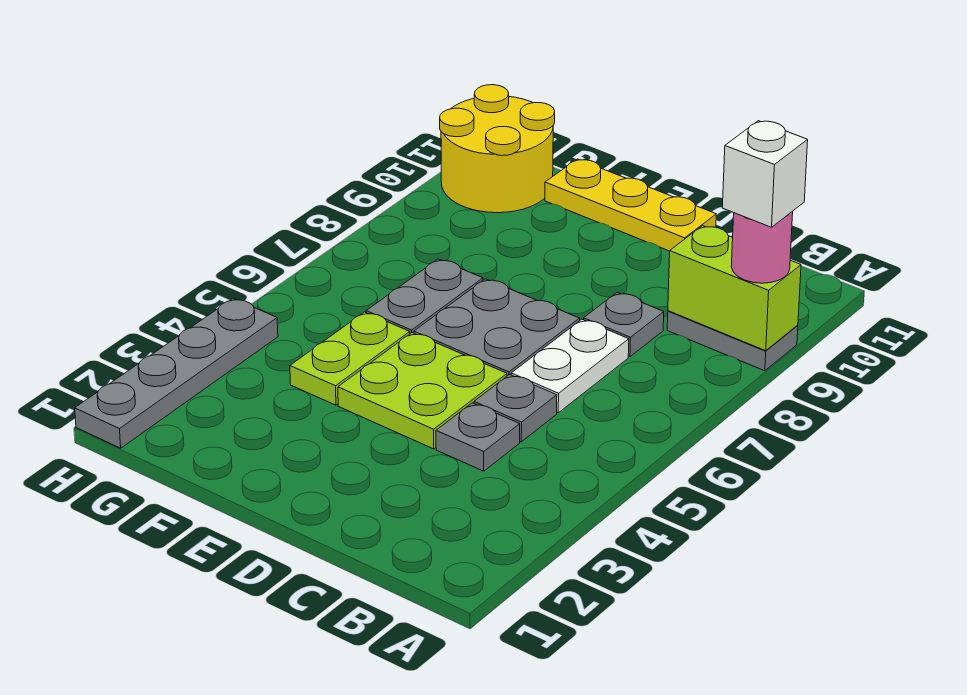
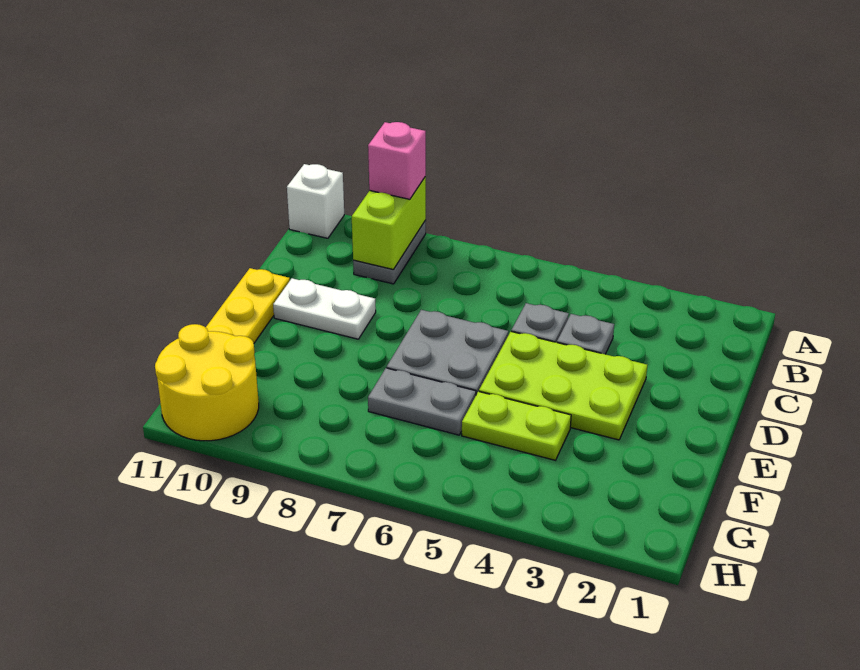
pink 1x1 round brick [731,211,793,283] -> pink 1x1 brick [368,122,426,199]
white 1x1 brick [722,121,808,227] -> white 1x1 brick moved to [287,164,344,238]
white 1x2 plate [511,319,629,413] -> white 1x2 plate moved to [273,278,376,339]
grey 1x1 plate [584,292,664,357] -> none
lime 2x2 plate [338,333,507,449] -> lime 2x3 plate [479,332,647,440]
grey 1x4 plate [75,298,278,448] -> none

